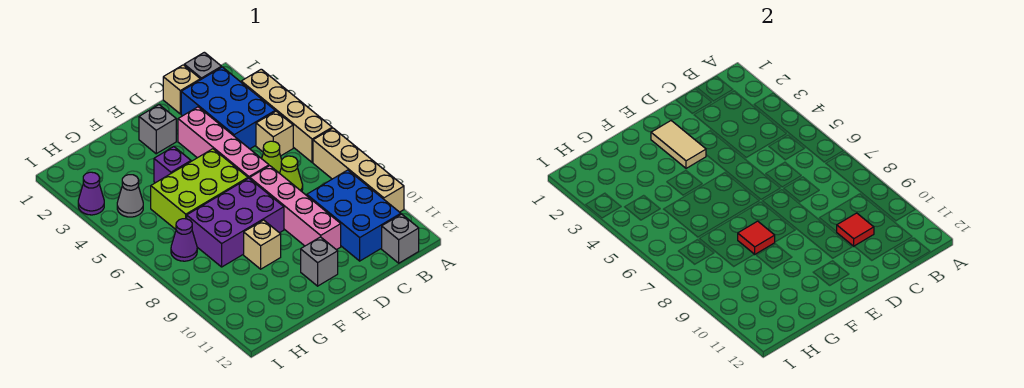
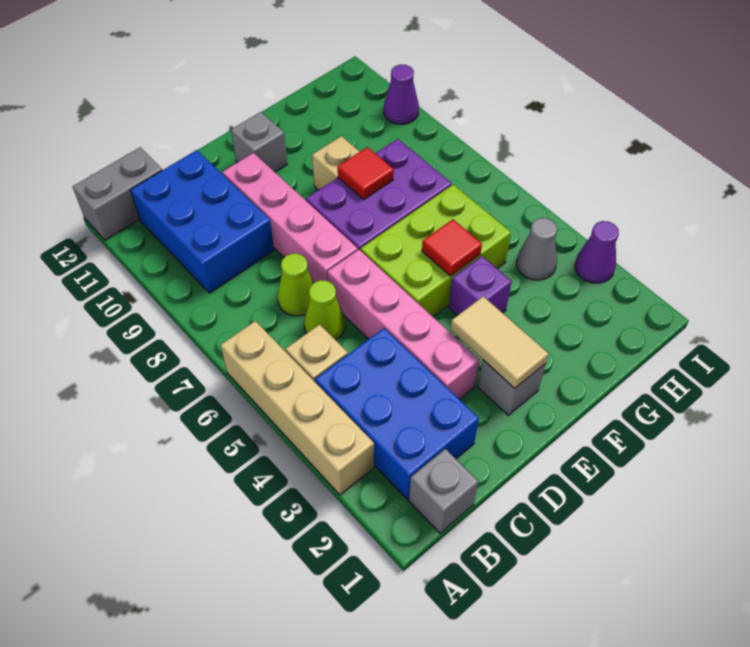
tan 1x4 brick [313,128,404,212] -> none
grey 1x1 brick [382,214,419,263] -> grey 1x2 brick [73,147,162,240]
tan 1x1 brick [163,65,200,114] -> none
red 1x1 tile [837,213,874,246] -> red 1x1 tile moved to [422,219,482,276]
purple 1x1 cone [171,219,197,261] -> purple 1x1 cone moved to [384,65,419,124]

